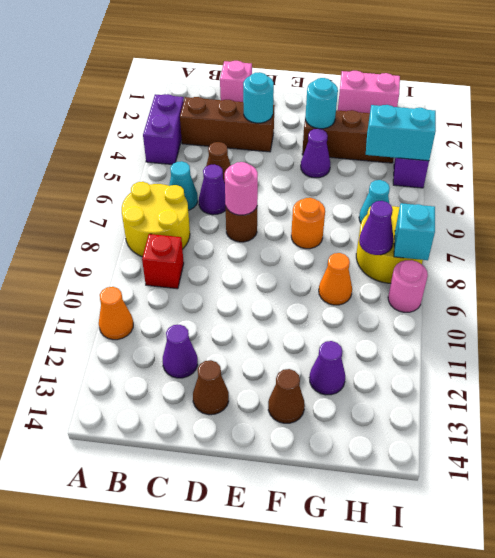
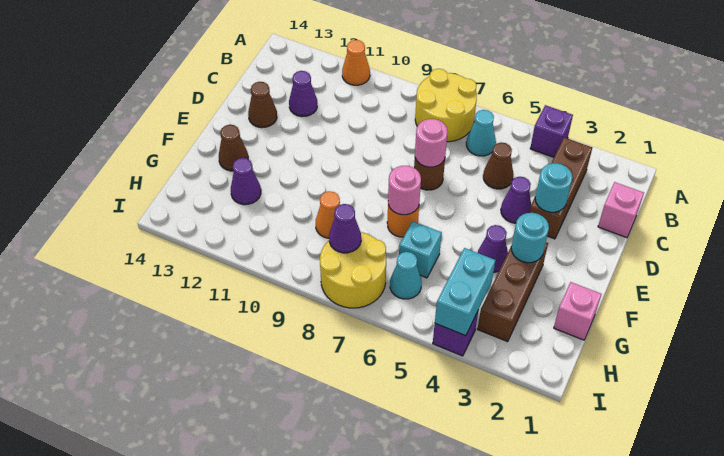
purple 1x2 brick [143,94,184,164] -> purple 1x1 brick [530,105,573,157]
red 1x1 brick [142,234,184,289] -> none
purple 1x1 cone [199,164,226,215] -> purple 1x1 cone moved to [501,177,531,223]
pink 1x2 brick [338,71,400,113] -> pink 1x1 brick [554,282,602,340]
cyan 1x1 brick [394,203,435,260] -> cyan 1x1 brick moved to [399,221,442,278]
pink 1x1 round brick [388,260,428,312] -> pink 1x1 round brick moved to [388,166,421,215]

